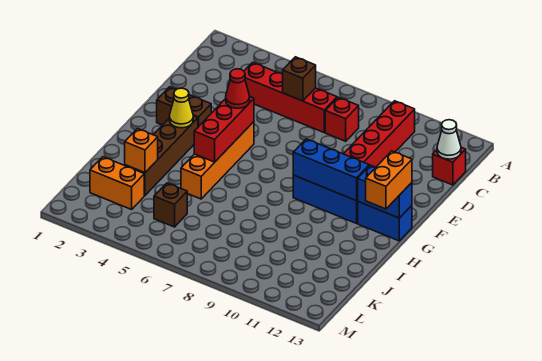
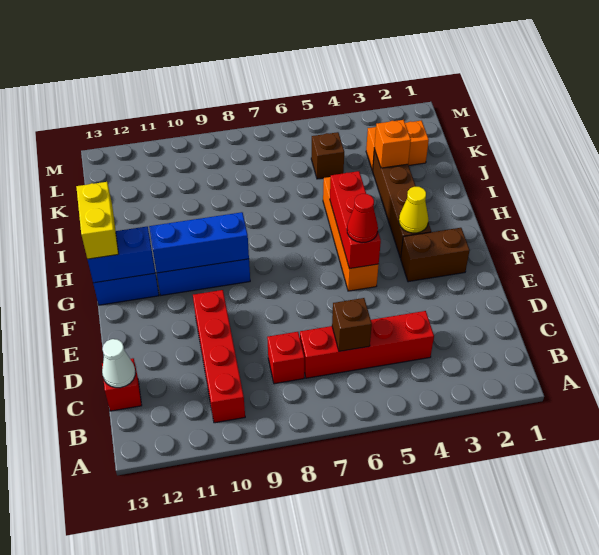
orange 1x2 brick [366,151,412,209] -> yellow 1x2 brick [76,182,118,259]

